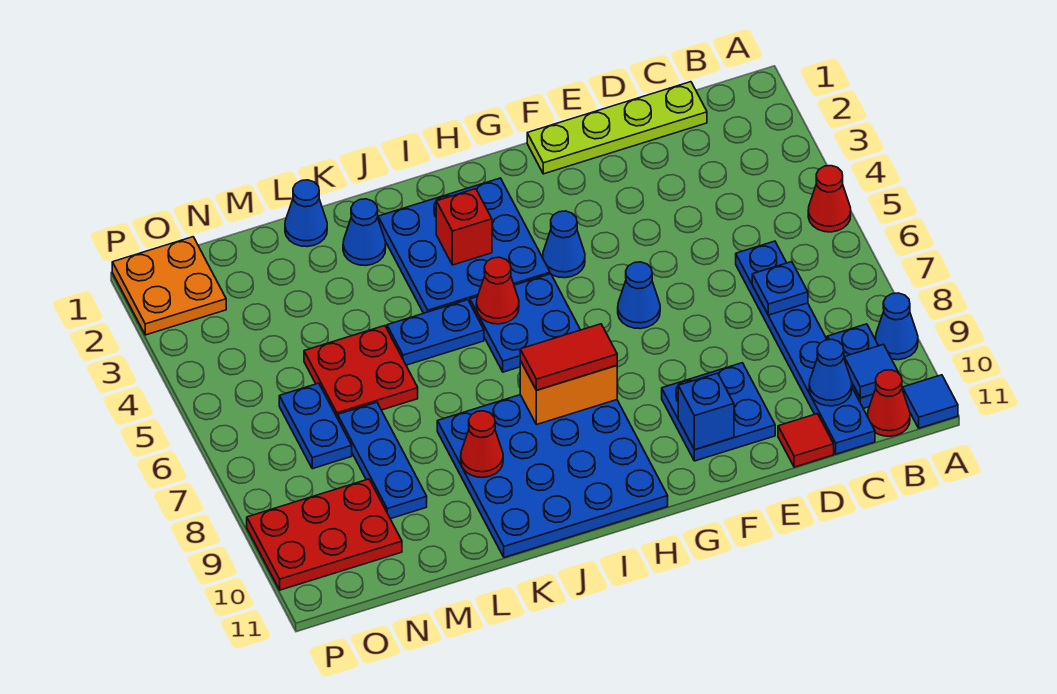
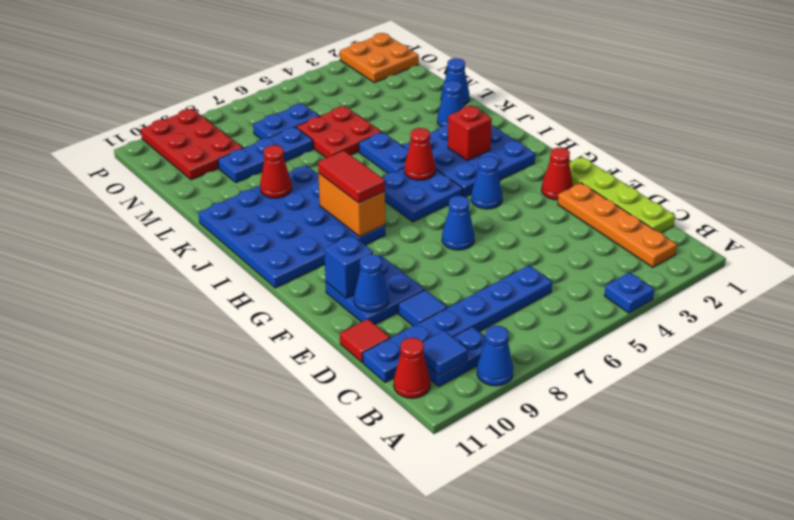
red 1x1 cone [808,166,851,232] -> red 1x1 cone moved to [542,148,573,200]
blue 1x1 tile [903,375,958,428] -> blue 1x1 tile moved to [398,290,447,326]
none -> orange 1x4 plate [558,183,677,267]
blue 1x1 plate [752,262,808,315] -> blue 1x1 plate moved to [604,272,654,313]
blue 1x1 cone [809,339,852,406] -> blue 1x1 cone moved to [354,254,389,312]

